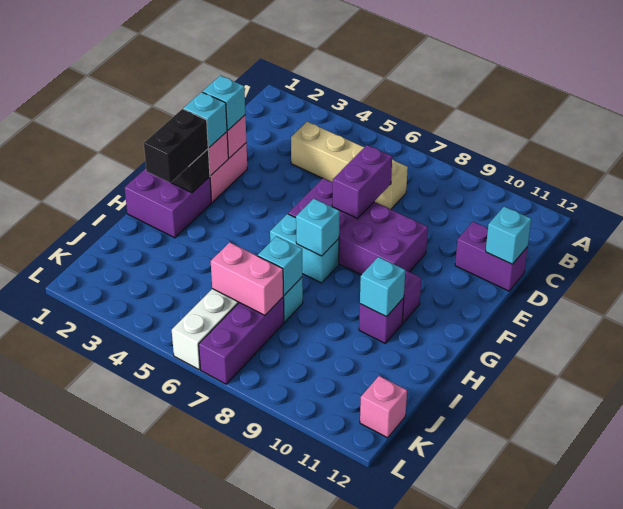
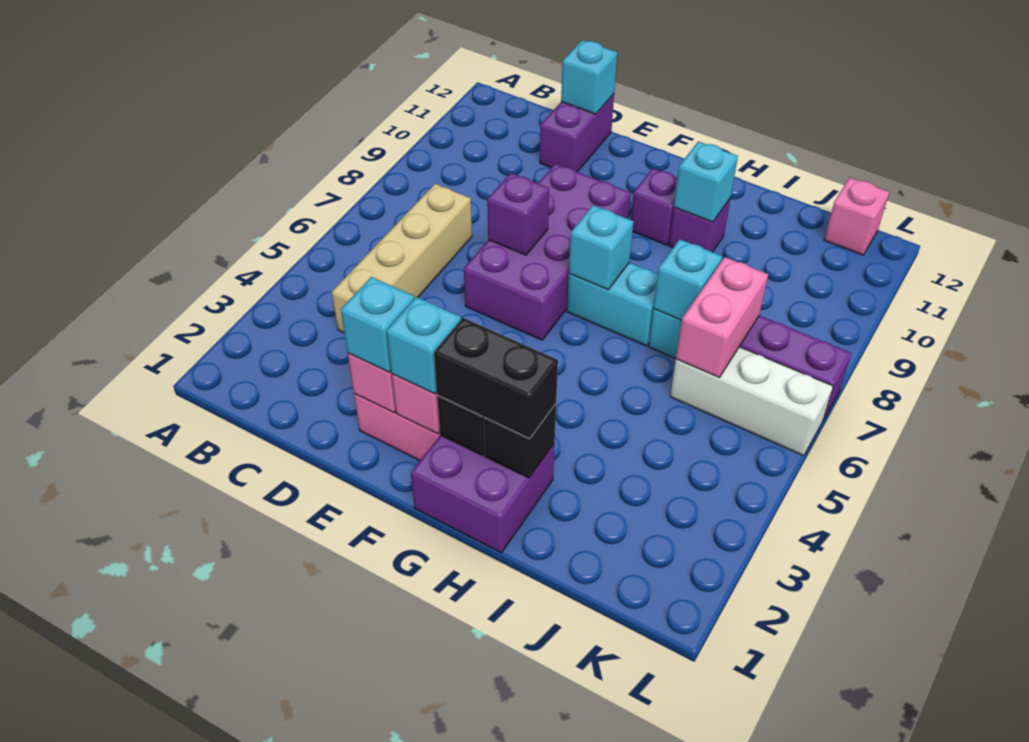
purple 1x2 brick [332,145,392,218] -> purple 1x1 brick [487,173,549,255]
cyan 1x2 brick [270,214,339,283] -> cyan 1x2 brick turned to [567,263,658,346]
none -> black 1x1 brick [484,404,556,478]

